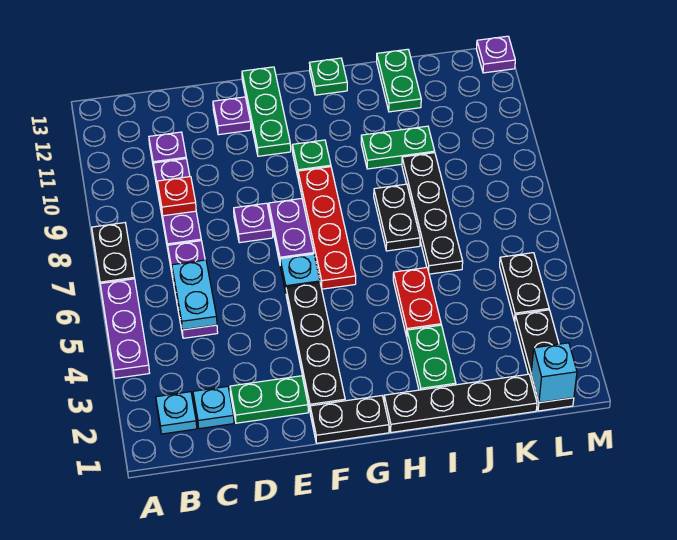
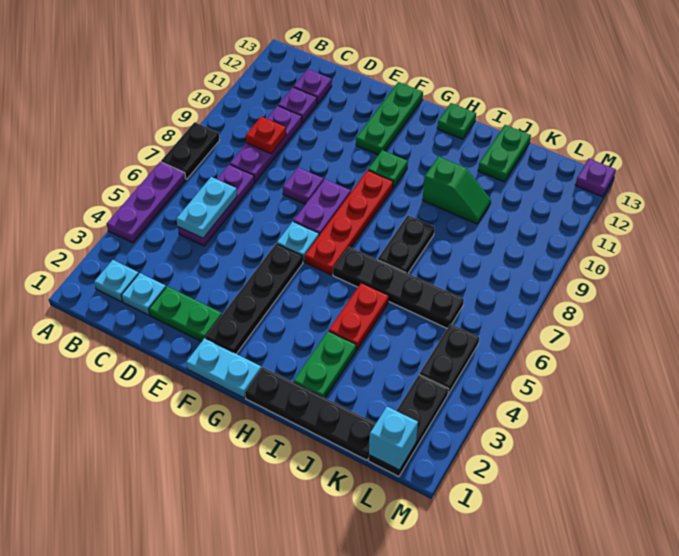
purple 1x1 plate [213,97,251,135] -> purple 1x1 plate moved to [293,69,332,104]
black 1x2 plate [310,396,389,443] -> cyan 1x2 plate [186,338,262,398]
green 1x2 plate [361,126,435,169] -> green 1x2 slope [423,157,491,224]
black 1x4 plate [402,153,463,274] -> black 1x4 plate turned to [333,247,464,328]

